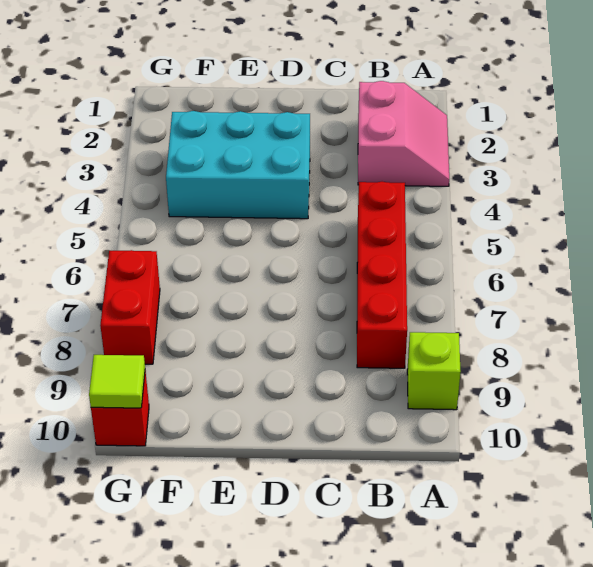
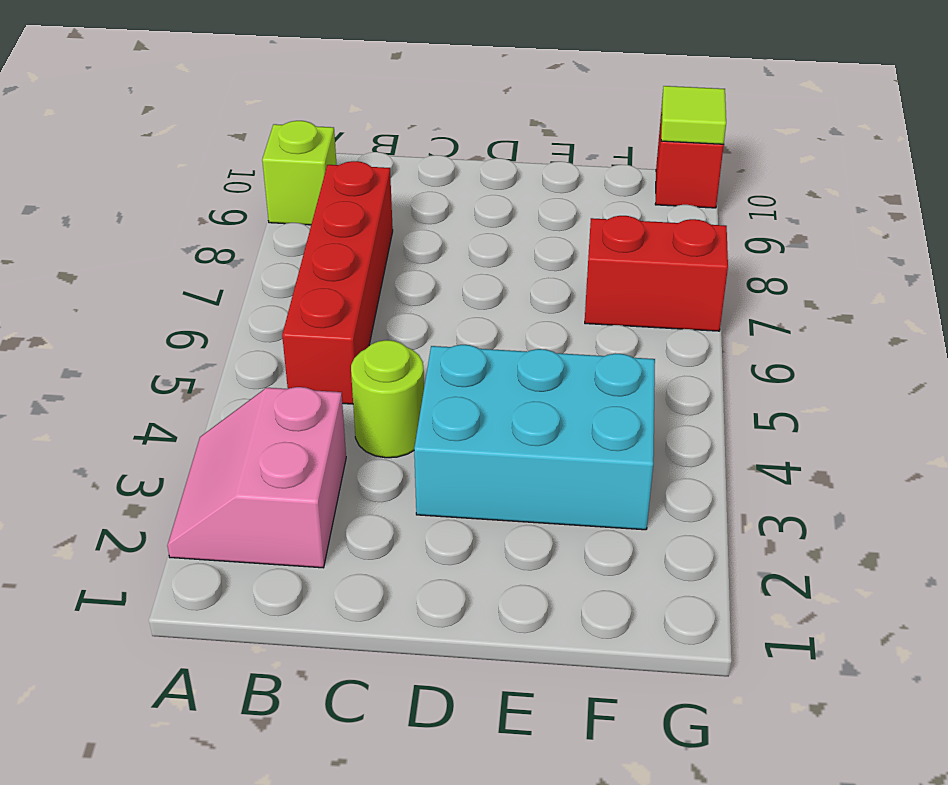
none -> lime 1x1 round brick [351,340,424,458]
red 1x2 brick [100,250,160,364] -> red 1x2 brick turned to [585,216,728,331]

